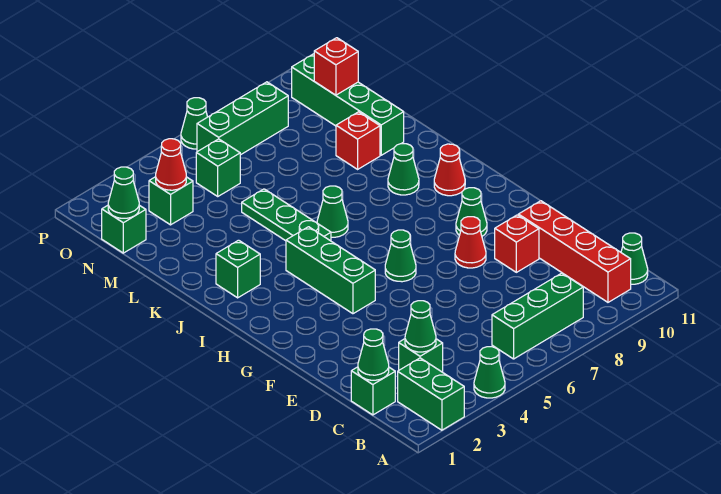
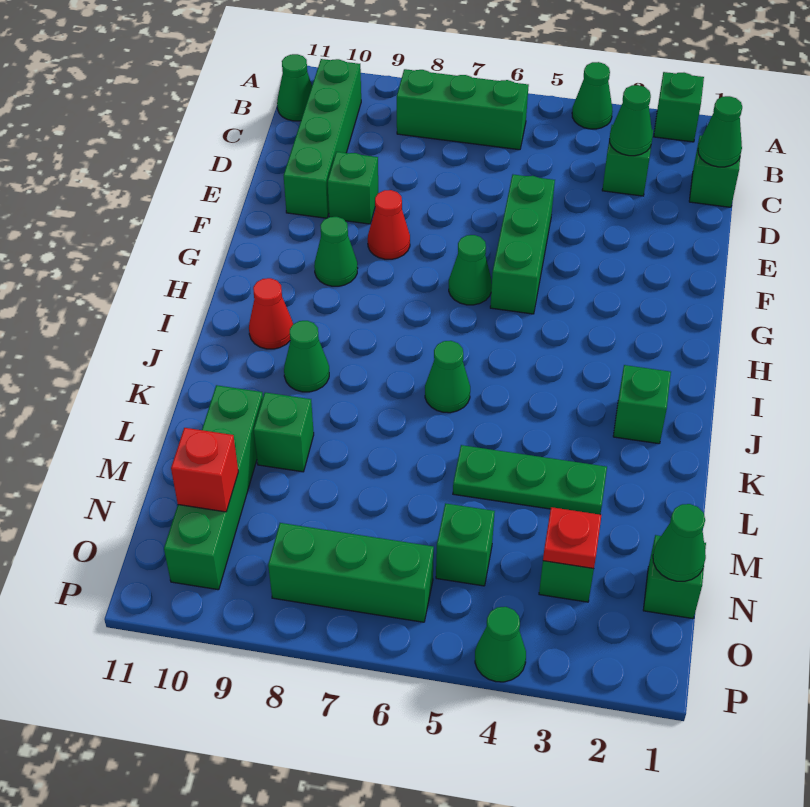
green 1x2 brick [398,358,464,430] -> green 1x1 brick [654,72,704,142]
red 1x4 brick [518,201,631,302] -> green 1x4 brick [284,59,361,218]
red 1x1 brick [495,215,539,272] -> green 1x1 brick [328,152,378,224]
green 1x3 brick [286,227,375,314] -> green 1x3 brick moved to [490,175,555,314]
green 1x3 plate [242,189,331,241] -> green 1x3 plate turned to [453,445,607,514]
red 1x1 brick [336,112,380,169] -> green 1x1 brick [254,392,314,472]
red 1x1 cone [156,139,186,190] -> red 1x1 plate [543,507,601,569]
green 1x1 cone [181,98,207,149] -> green 1x1 cone moved to [475,607,526,682]

